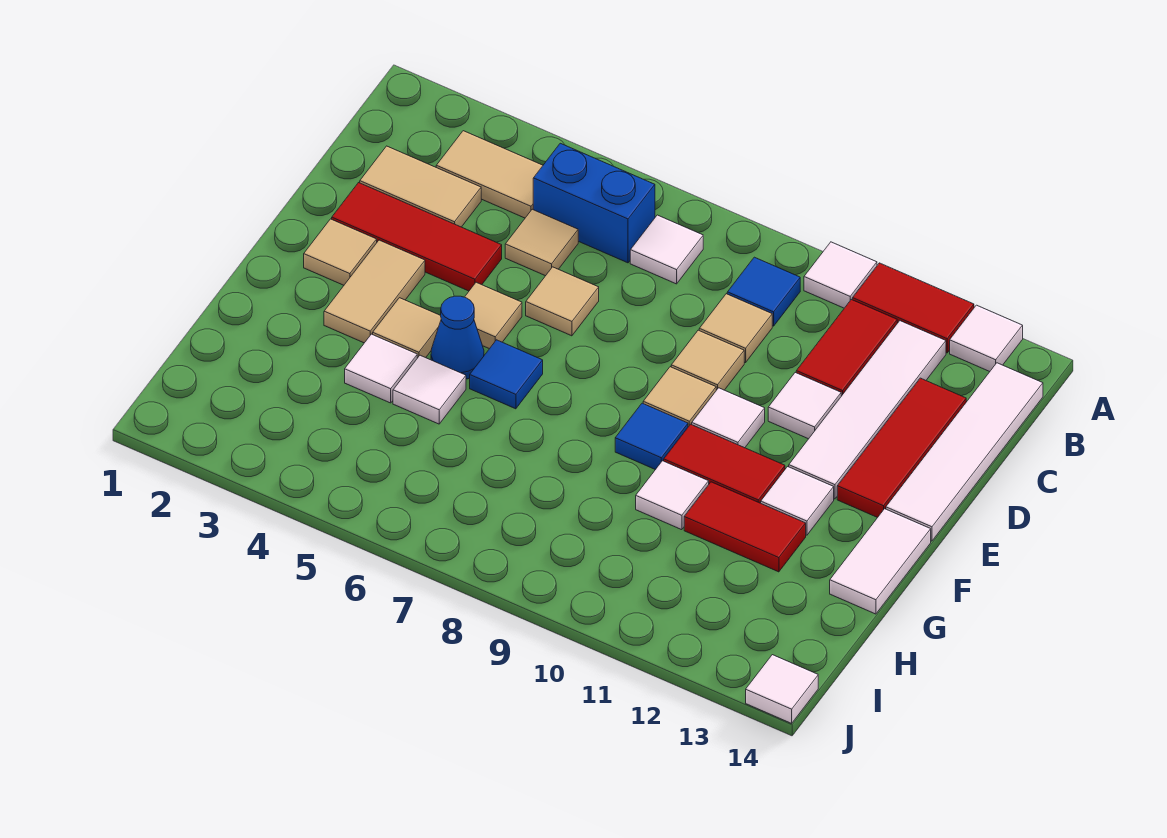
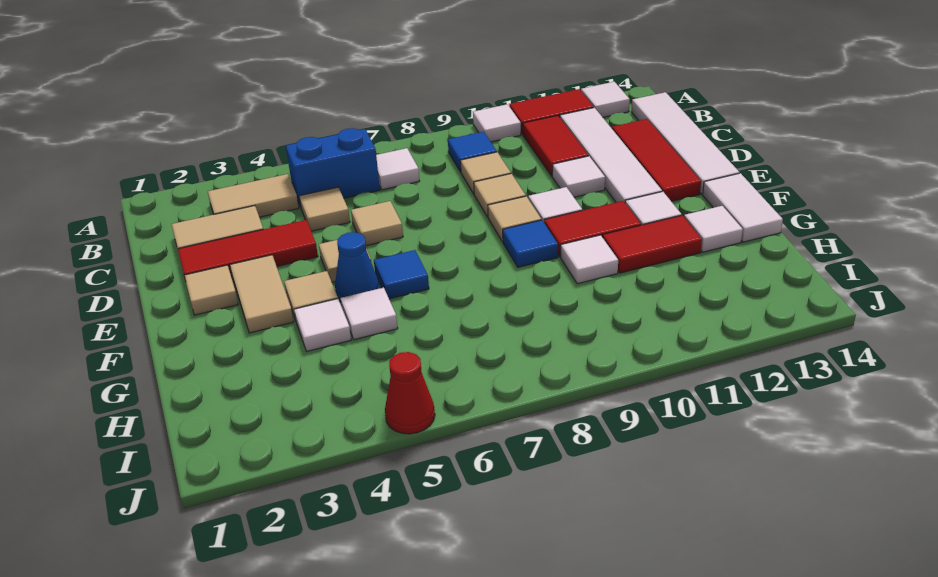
none -> red 1x1 cone [385,352,435,434]
white 1x1 tile [746,655,818,723] -> white 1x1 tile moved to [684,206,743,252]

